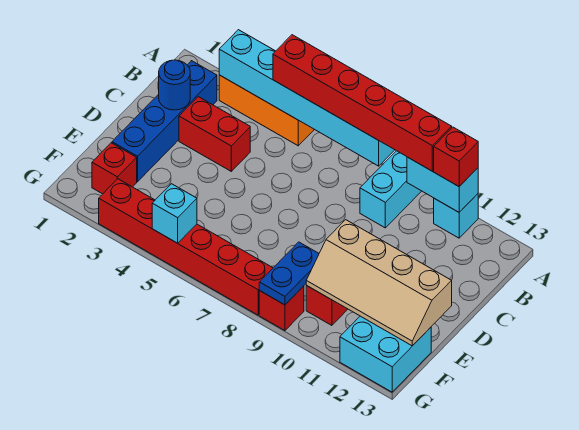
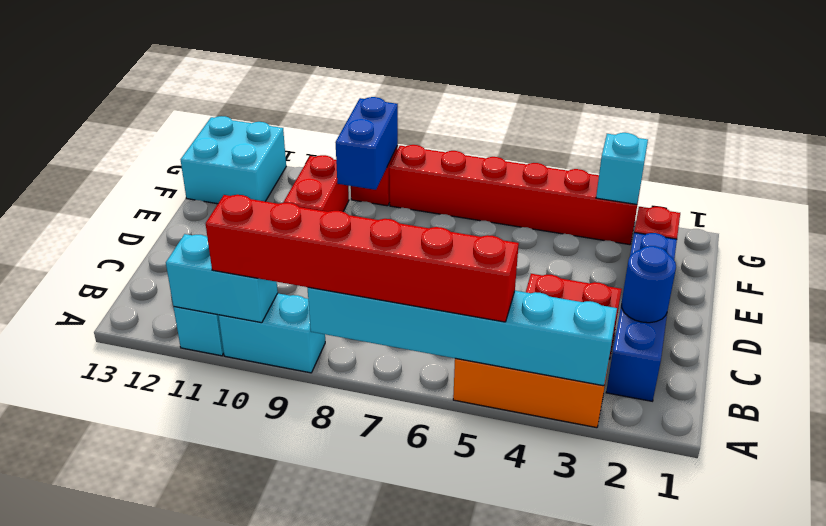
cyan 1x2 brick [360,151,421,228] -> cyan 1x2 brick turned to [219,293,325,373]
red 1x1 brick [434,127,478,186] -> none
tan 2x4 slope [306,220,452,346] -> none
blue 1x2 plate [259,242,319,305] -> blue 1x2 brick [335,97,398,190]
cyan 1x1 brick [152,184,197,243] -> cyan 1x1 brick moved to [596,133,648,204]

